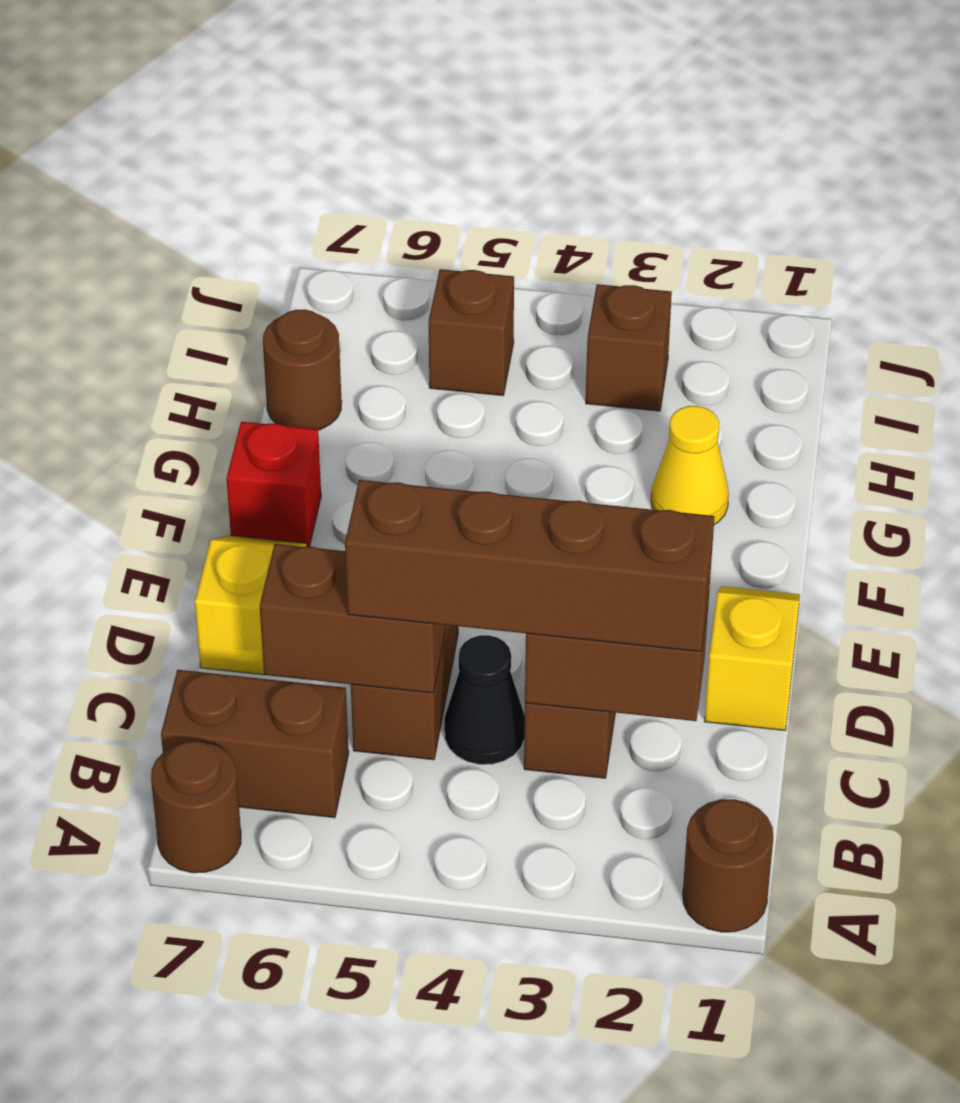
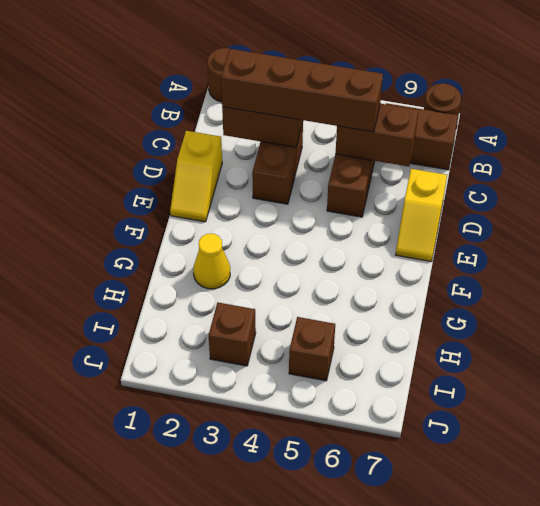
black 1x1 cone [444,635,525,765] -> none
red 1x1 brick [227,422,321,547] -> none
brown 1x1 round brick [263,309,342,430] -> none

